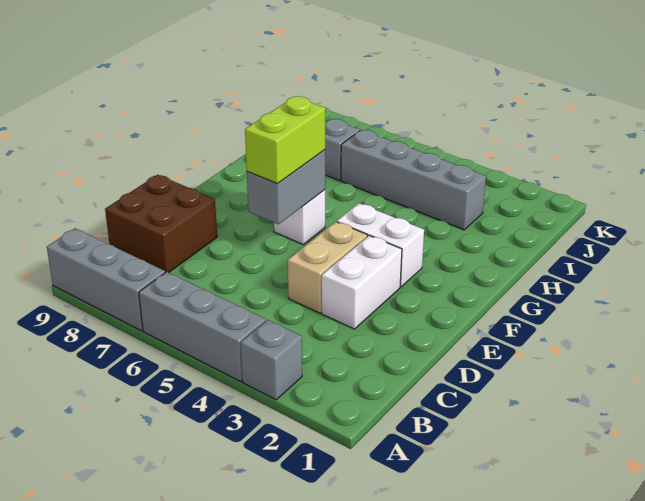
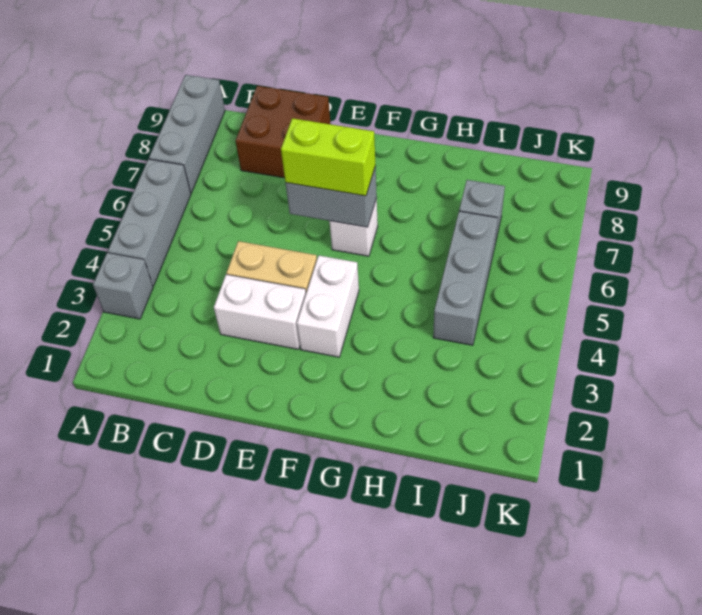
grey 1x4 brick [341,130,486,230] -> grey 1x3 brick [433,211,498,345]

